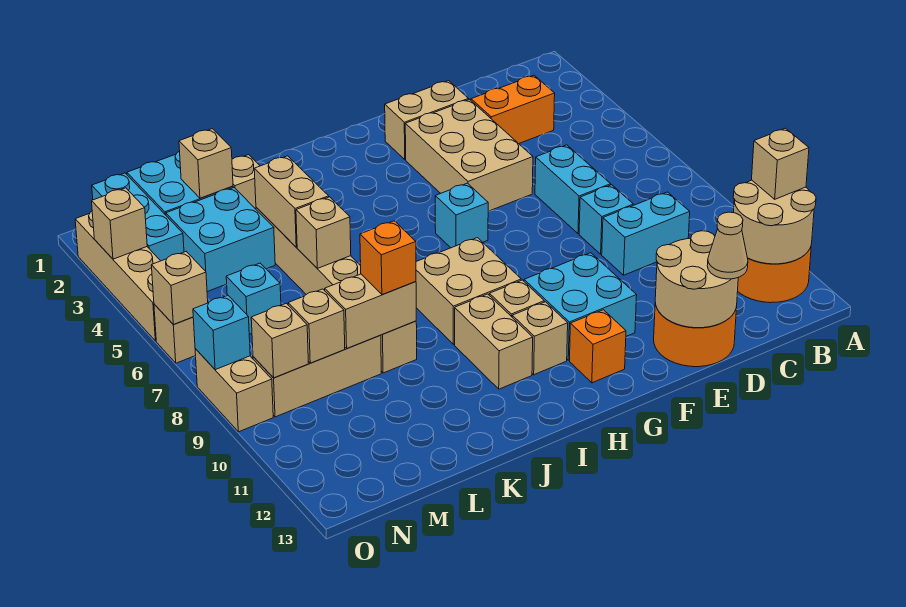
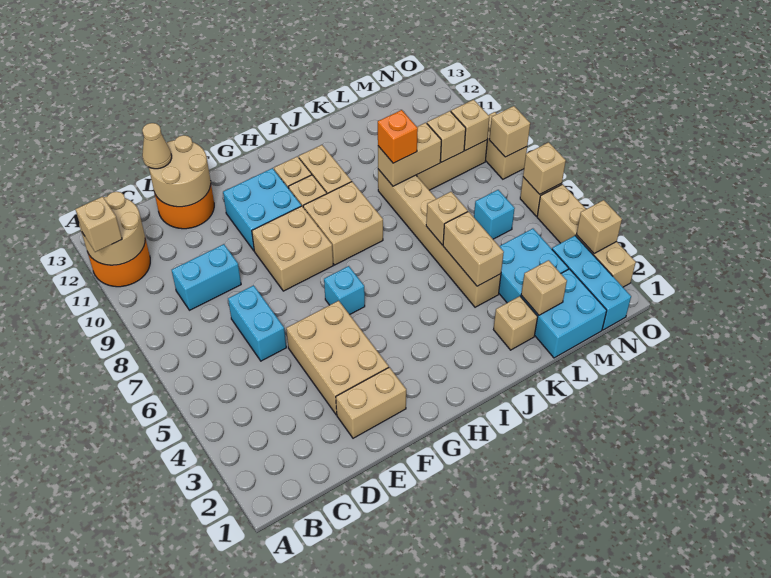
orange 1x2 brick [471,75,555,143] -> none
cyan 1x1 brick [579,185,633,254] -> none
none -> tan 2x2 brick [252,206,333,291]
orange 1x1 brick [570,310,626,383] -> none
cyan 1x1 brick [193,295,250,370] -> tan 1x1 brick [489,106,530,157]

